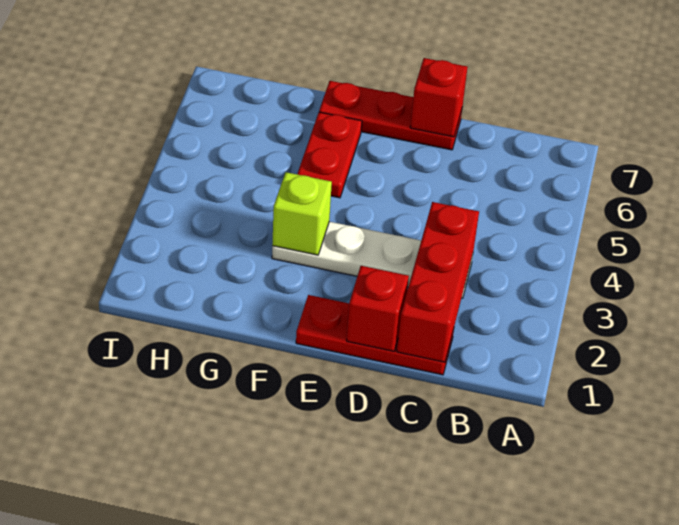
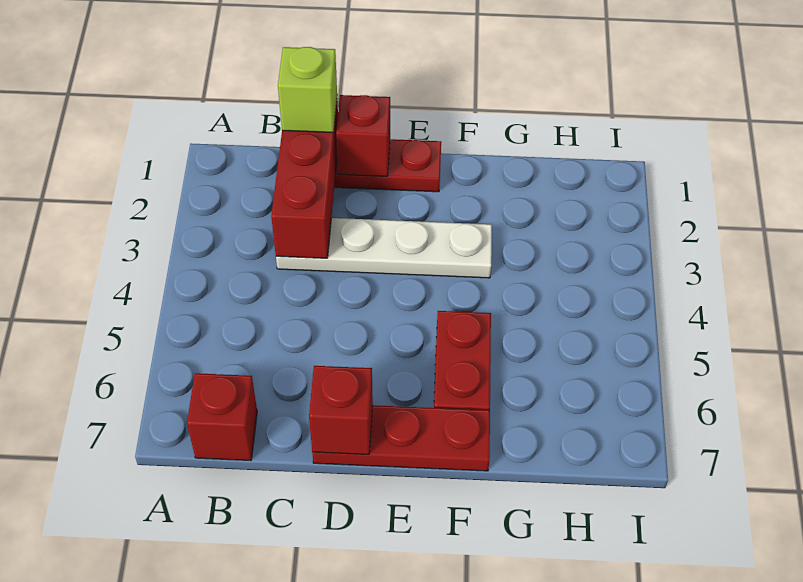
none -> red 1x1 brick [187,373,257,461]
lime 1x1 brick [272,172,332,255] -> lime 1x1 brick moved to [278,47,337,133]

